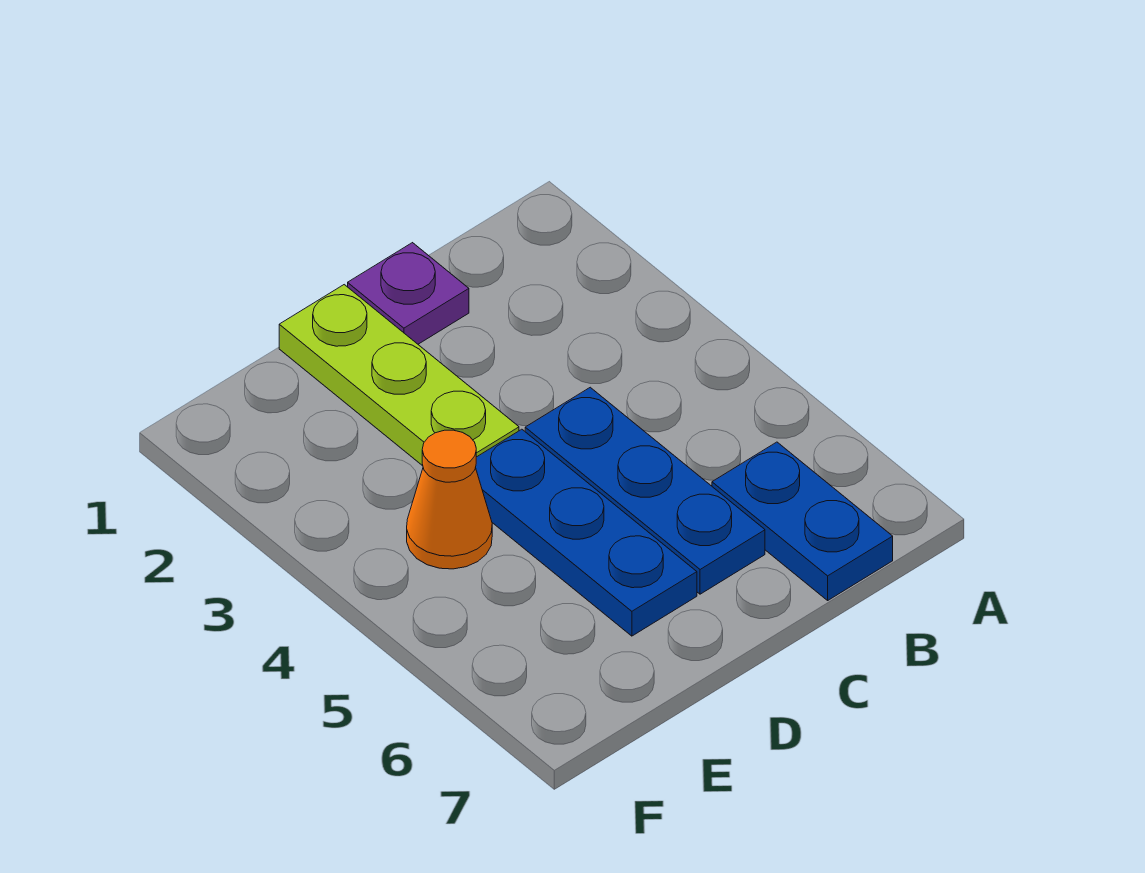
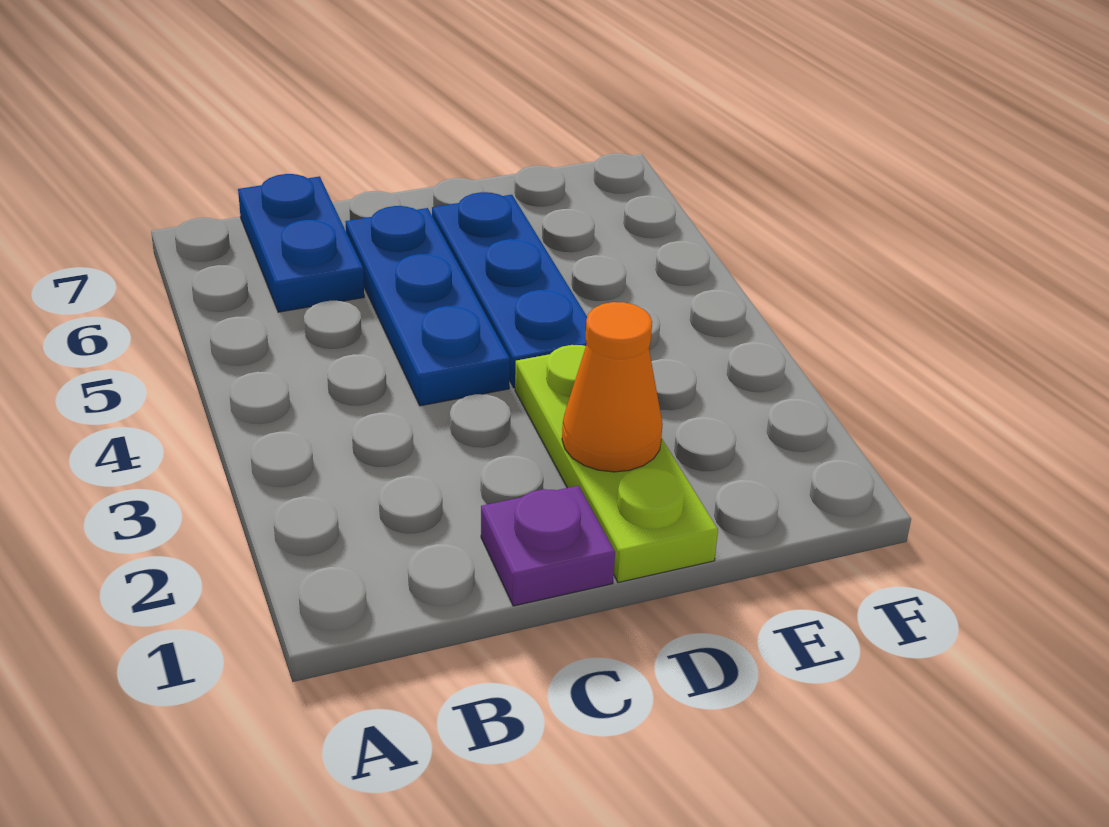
orange 1x1 cone [407,430,492,569] -> orange 1x1 cone moved to [562,302,663,472]

